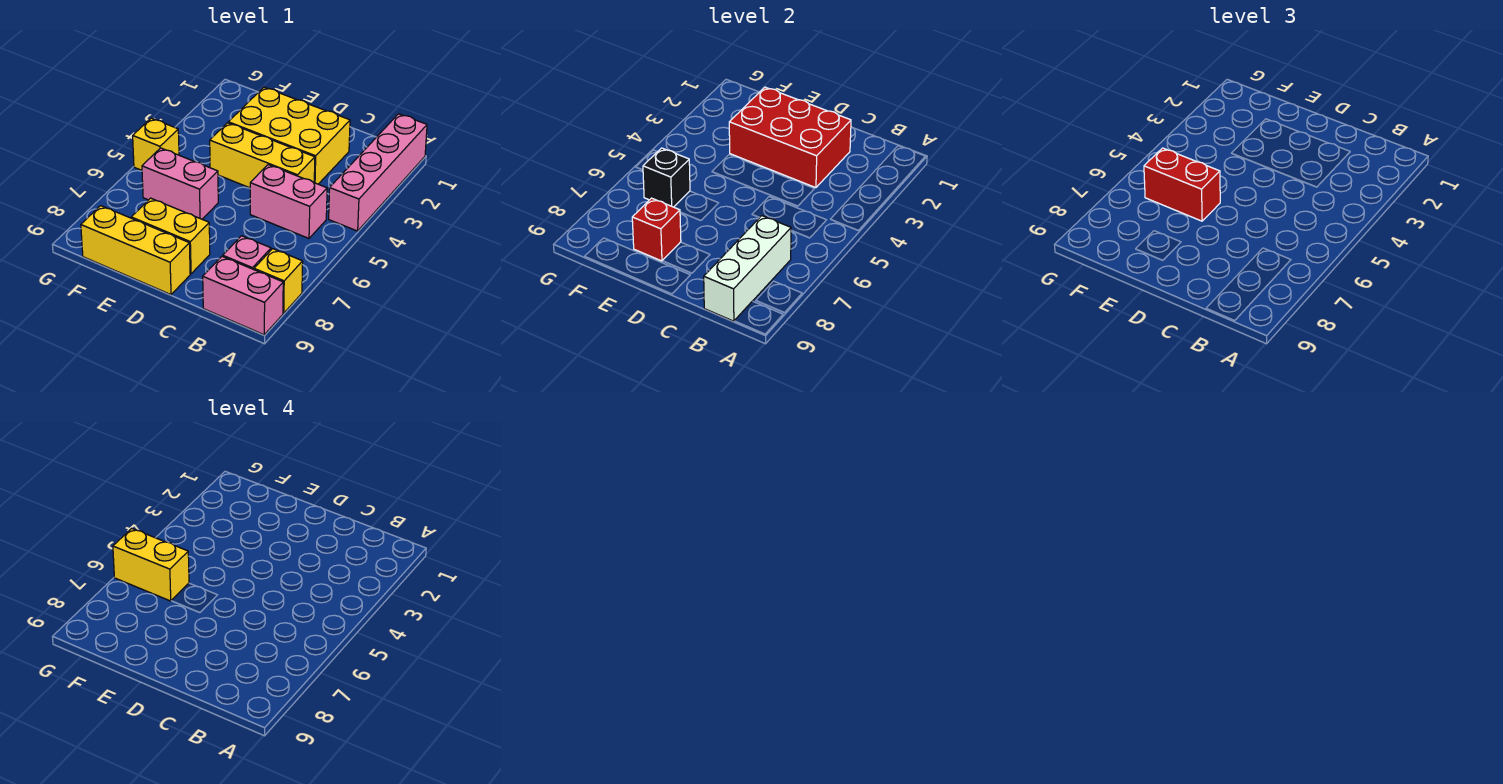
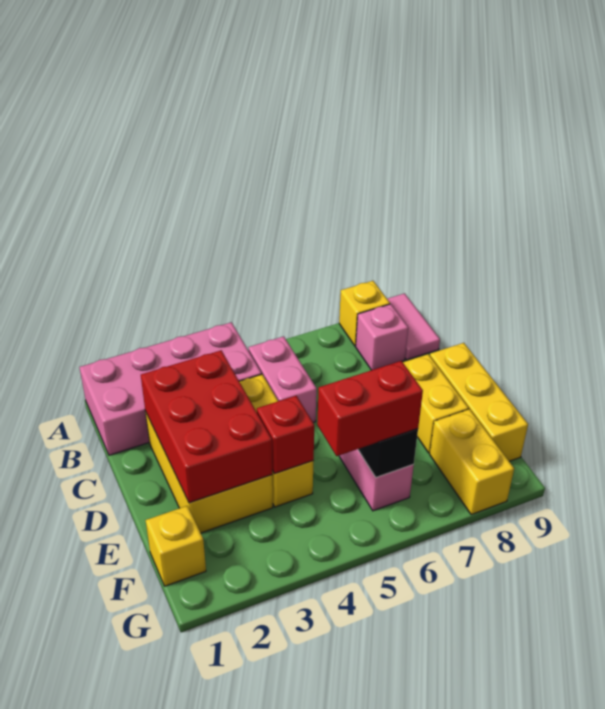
pink 1x4 brick [329,114,427,231] -> pink 2x4 brick [79,322,262,455]
pink 1x2 brick [203,256,283,335] -> pink 1x2 tile [387,293,440,360]
white 1x3 brick [704,216,791,321] -> none
red 1x2 brick [1144,148,1220,221] -> red 1x2 brick turned to [317,361,423,456]
red 1x1 brick [632,198,681,261] -> red 1x1 brick moved to [257,396,314,474]
yellow 1x2 brick [113,528,189,601] -> yellow 1x2 brick moved to [430,409,514,515]
yellow 1x1 brick [133,118,179,170] -> yellow 1x1 brick moved to [146,506,206,586]

